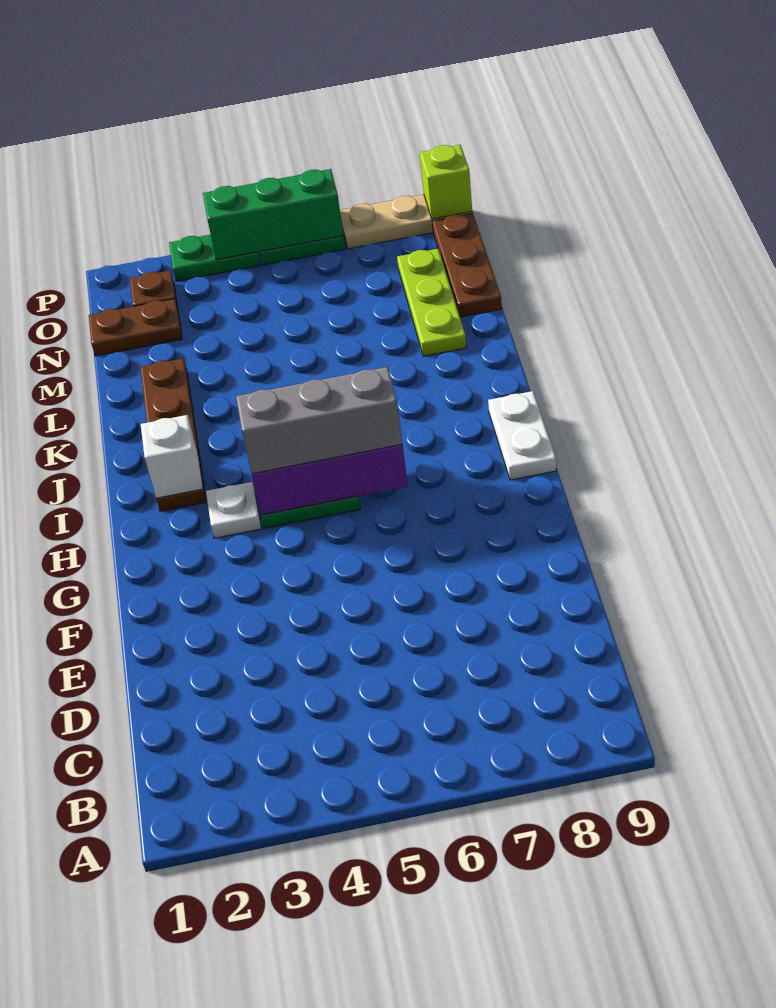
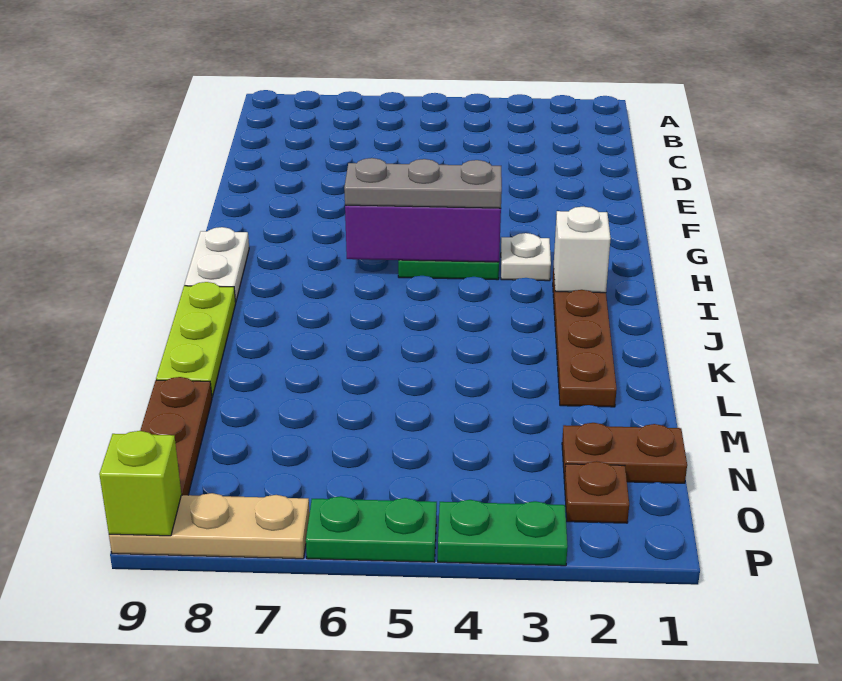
grey 1x3 brick [236,367,402,474] -> grey 1x3 plate [344,158,502,208]
lime 1x3 plate [397,249,467,356] -> lime 1x3 plate moved to [156,282,236,397]
green 1x3 brick [203,169,344,260] -> none

